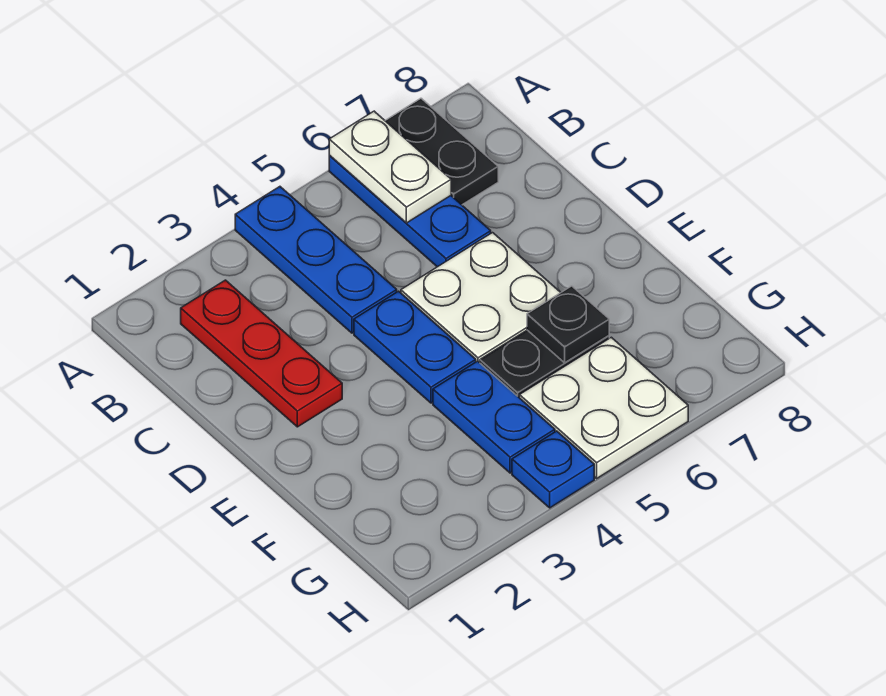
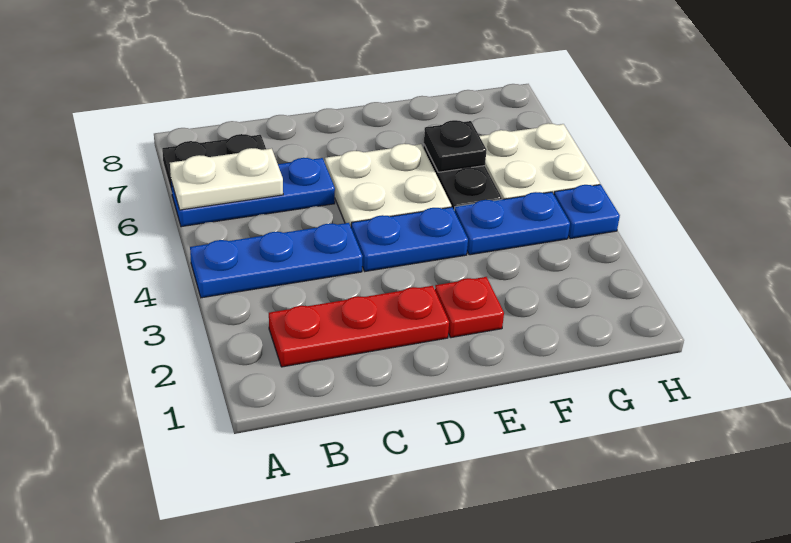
none -> red 1x1 plate [435,277,504,338]

